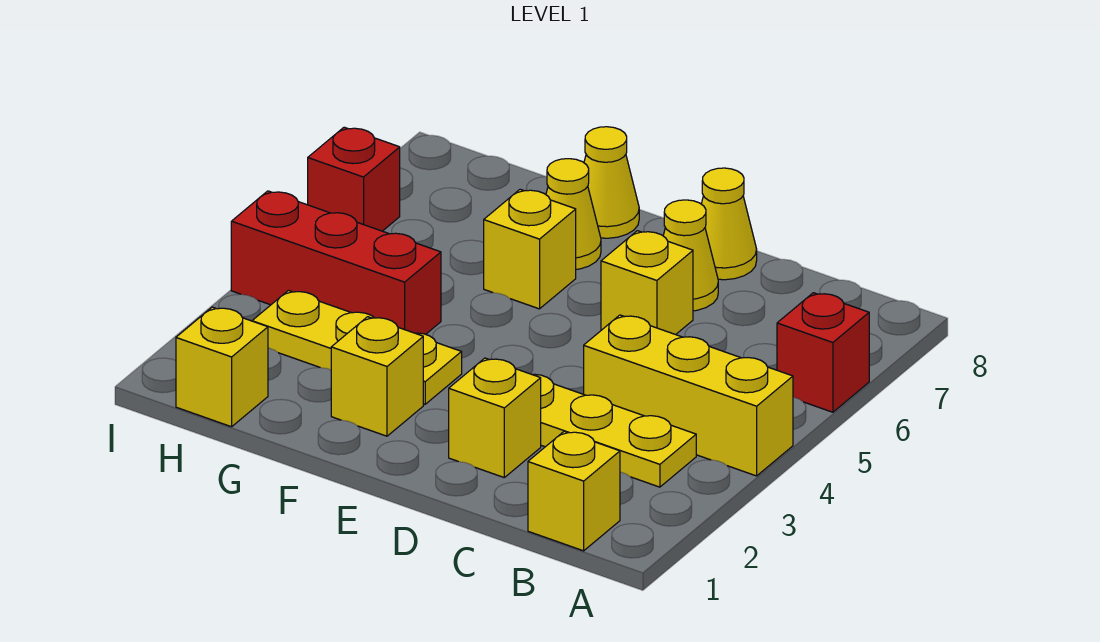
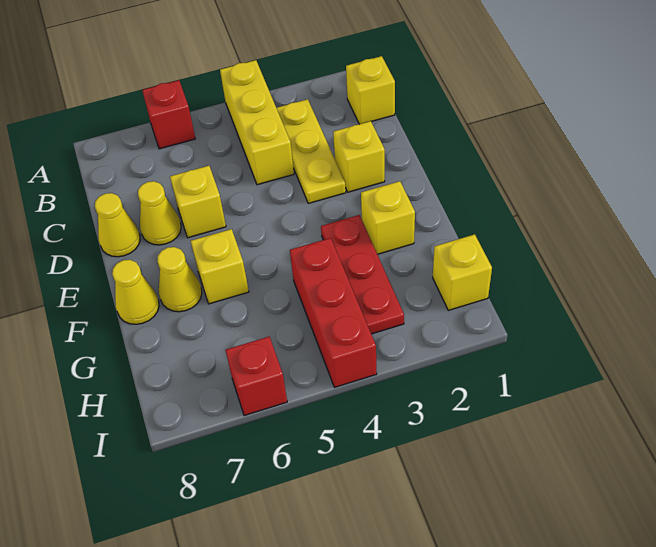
yellow 1x3 plate [252,291,462,404] -> red 1x3 plate [321,215,404,334]

